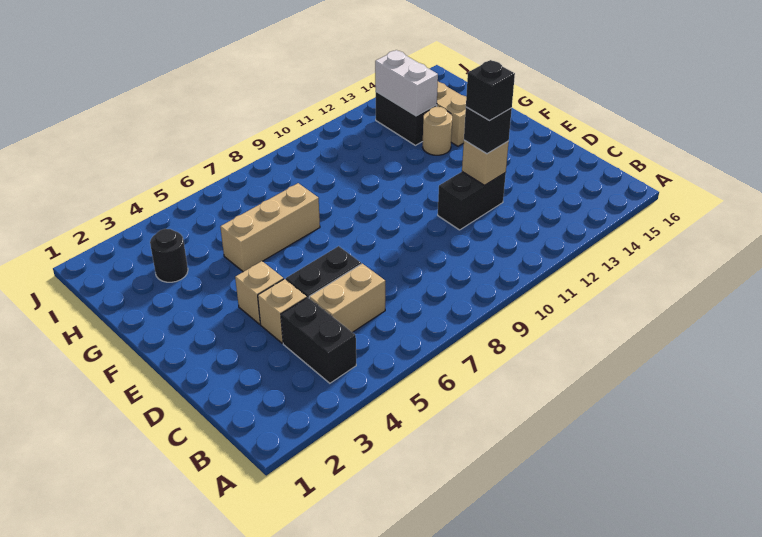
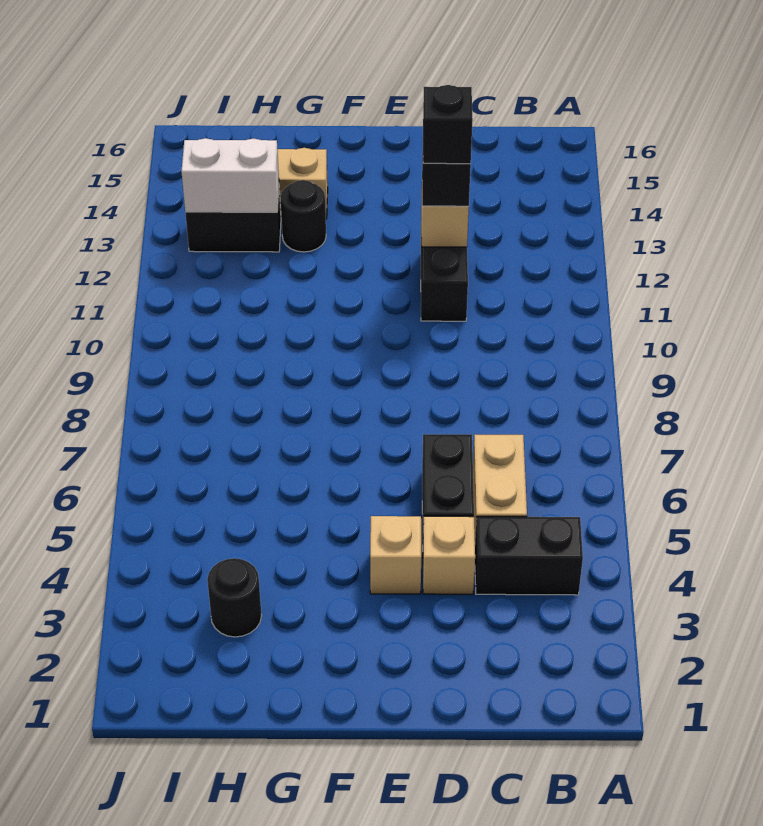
tan 1x3 brick [220,183,320,272] -> none
tan 1x1 round brick [422,107,452,155] -> black 1x1 round brick [281,180,326,252]

